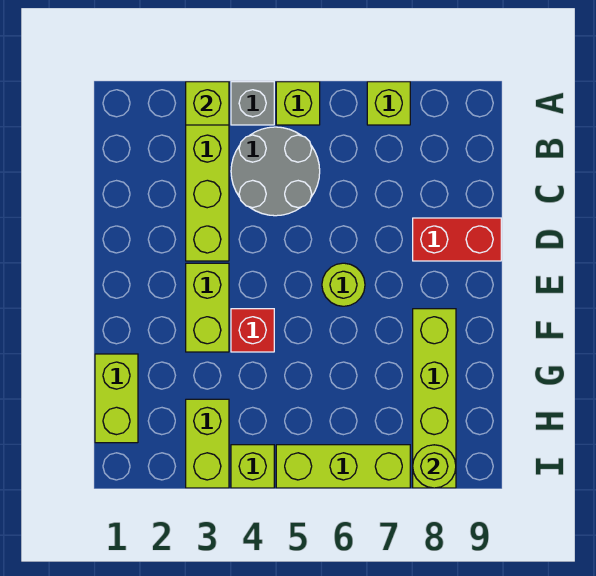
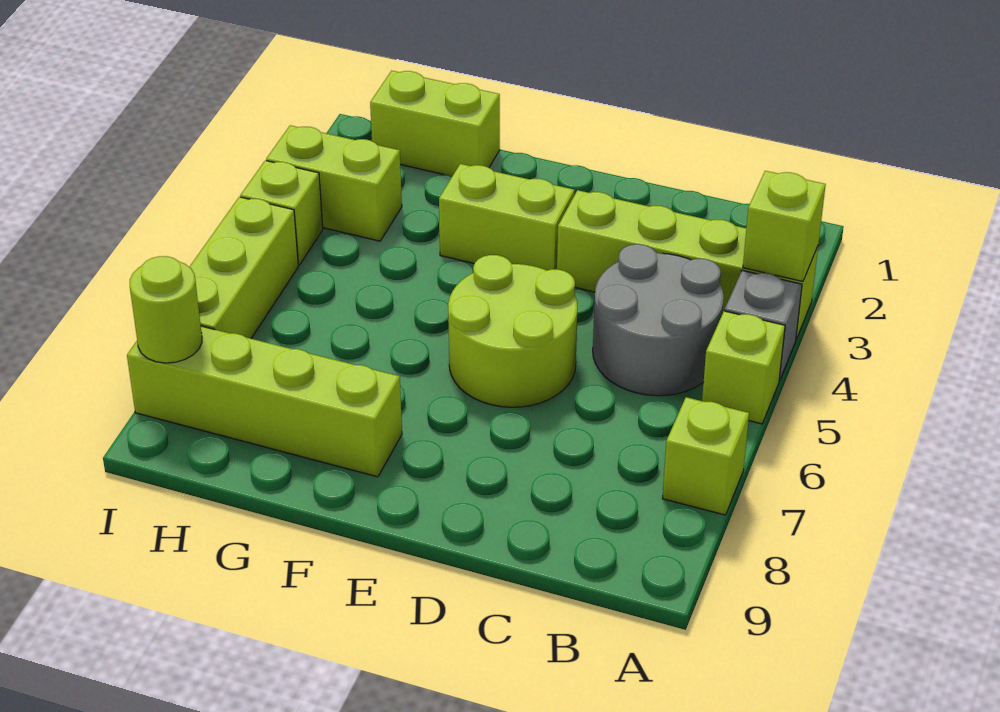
red 1x2 brick [413,218,501,261] -> none
lime 1x1 round brick [322,263,365,306] -> lime 2x2 round brick [448,255,577,407]
red 1x1 brick [231,309,274,352] -> none

